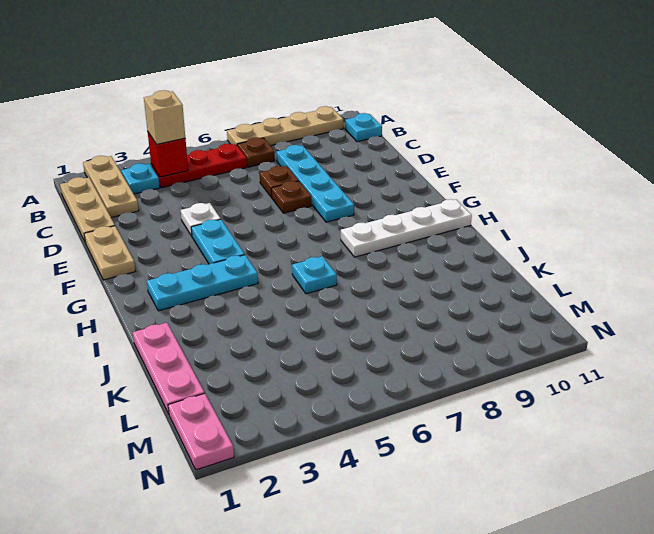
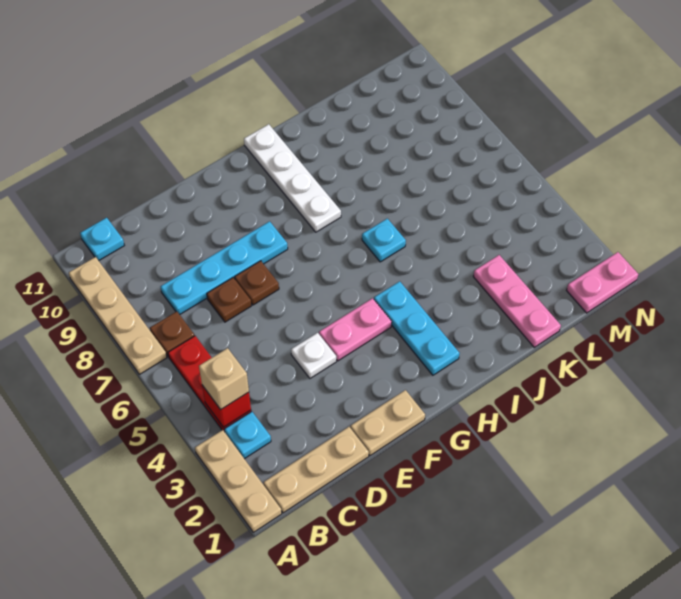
tan 1x3 plate [83,156,139,218] -> tan 1x3 plate turned to [195,430,282,532]
cyan 1x2 plate [191,219,245,264] -> pink 1x2 plate [319,298,392,361]
pink 1x3 plate [133,323,204,414] -> pink 1x3 plate turned to [473,255,561,347]

